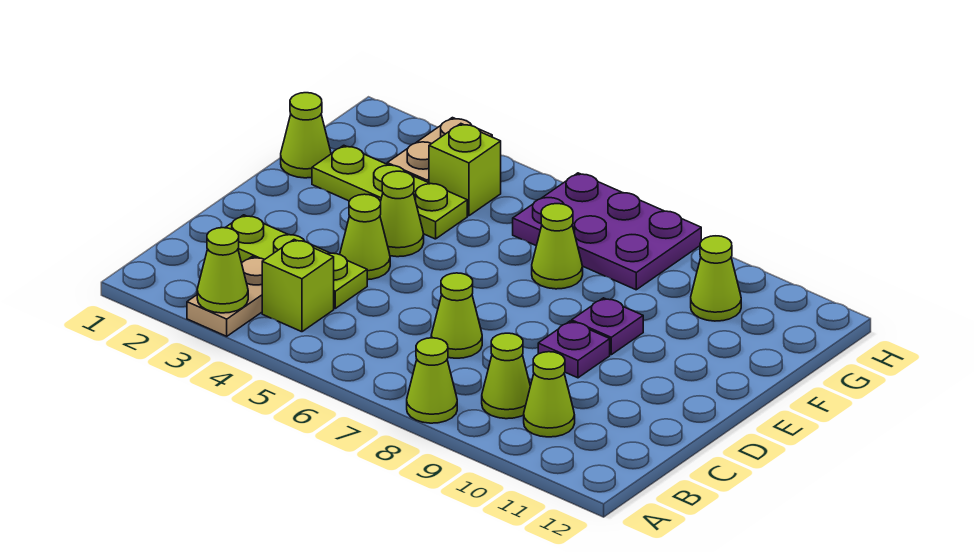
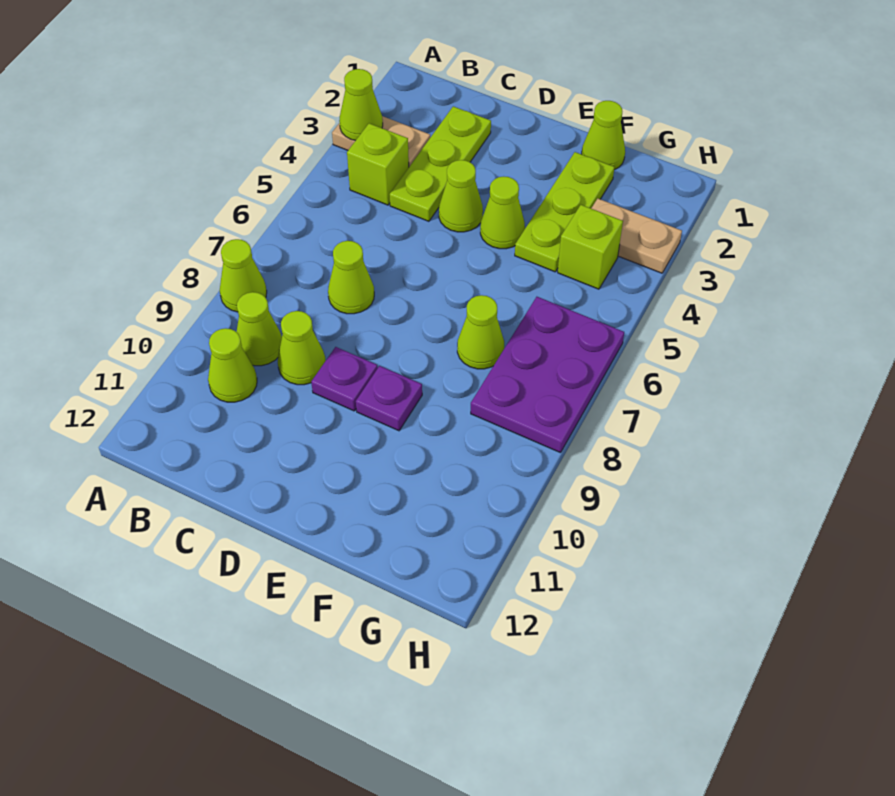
lime 1x1 cone [691,236,741,321] -> lime 1x1 cone moved to [278,311,326,385]

